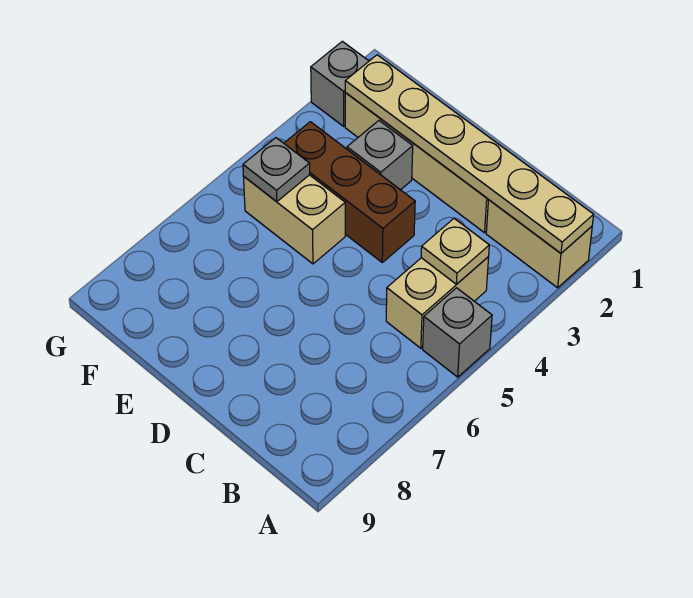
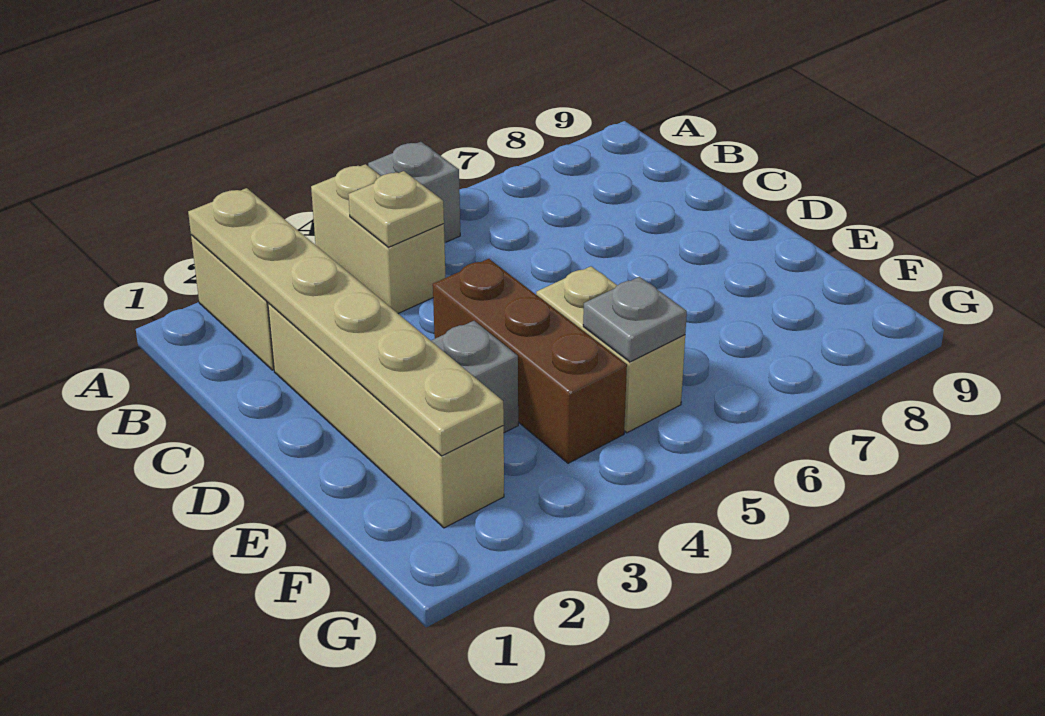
tan 1x2 brick [386,257,489,348] -> tan 1x2 brick turned to [311,164,445,313]
grey 1x1 brick [311,41,369,126] -> none

